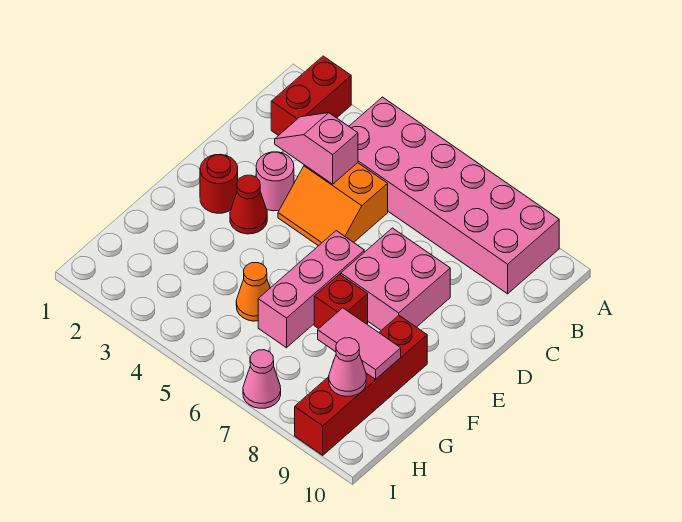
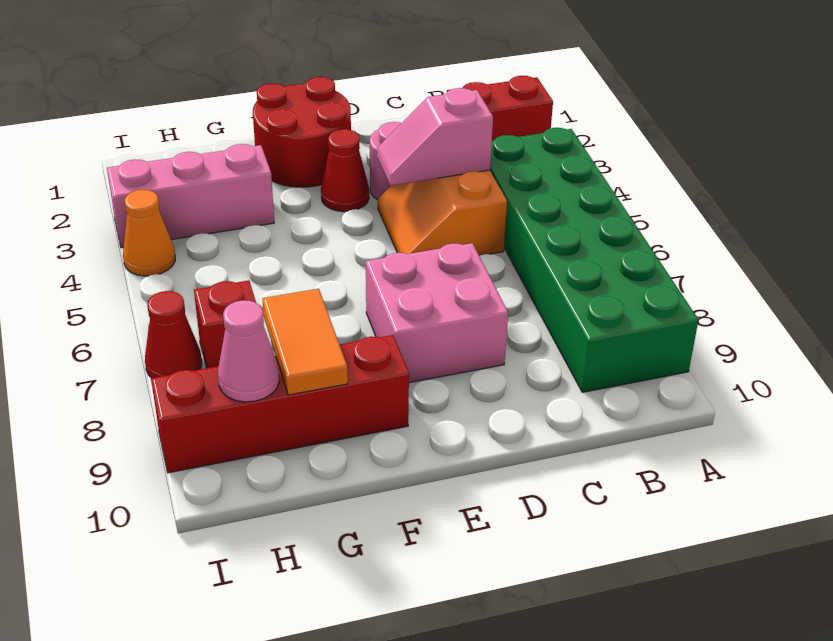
pink 2x6 brick [349,97,559,294] -> green 2x6 brick [490,128,698,392]
pink 1x2 slope [275,113,358,184] -> pink 1x2 slope turned to [377,88,493,185]
red 1x1 round brick [200,154,238,213] -> red 2x2 round brick [253,77,351,187]
pink 1x3 brick [258,231,364,348] -> pink 1x3 brick moved to [107,144,274,247]
red 1x1 brick [314,274,368,329] -> red 1x1 brick moved to [194,280,256,368]
orange 1x1 cone [236,263,270,321] -> orange 1x1 cone moved to [123,190,175,276]
pink 1x2 tile [318,308,401,379] -> orange 1x2 tile [262,289,348,395]
pink 1x1 cone [243,350,281,408] -> red 1x1 cone [145,291,202,378]

